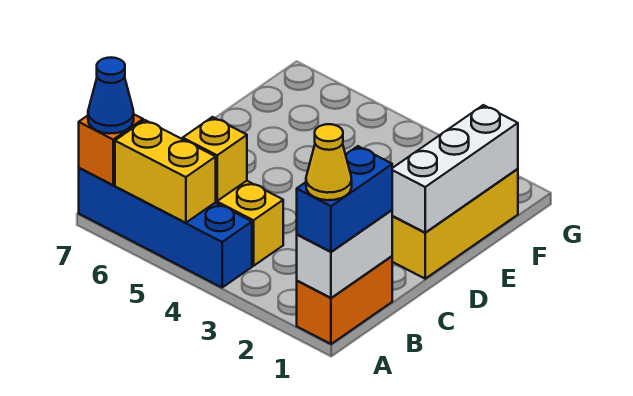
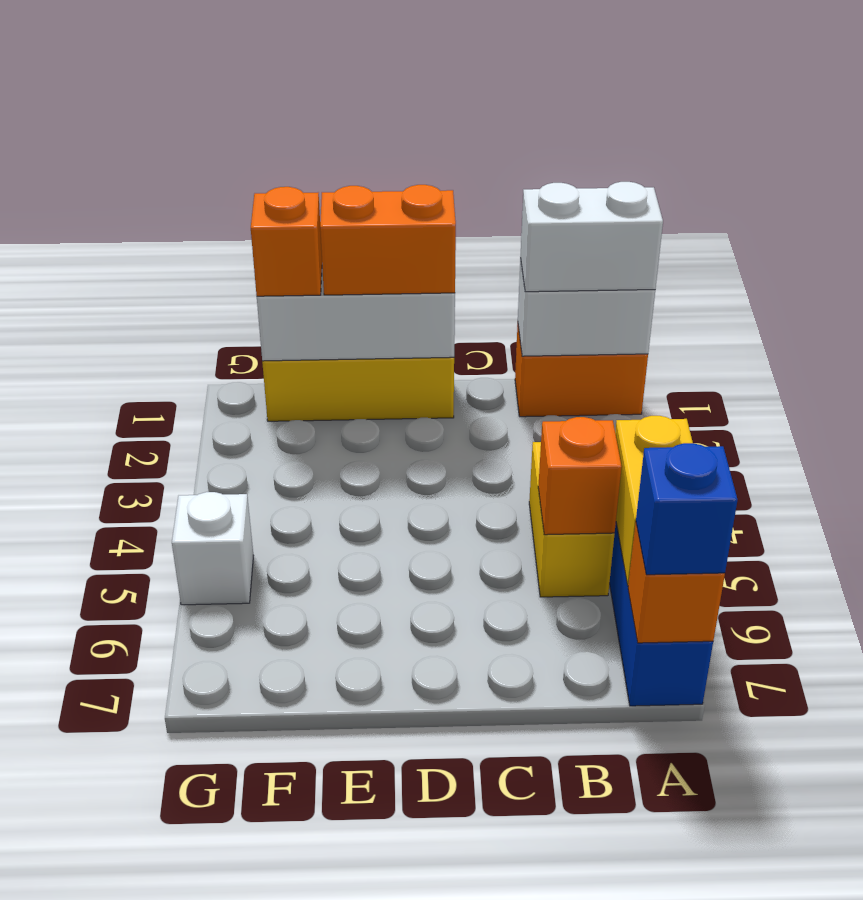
blue 1x2 brick [297,146,392,252] -> white 1x2 brick [521,182,663,292]
yellow 1x1 cone [306,124,352,200] -> none
blue 1x1 cone [88,58,134,134] -> blue 1x1 brick [636,443,737,575]
yellow 1x1 brick [183,117,247,201] -> orange 1x1 brick [538,417,622,535]
none -> orange 1x2 brick [320,185,456,295]
none -> orange 1x1 brick [251,187,322,296]
none -> white 1x1 brick [172,492,254,605]

